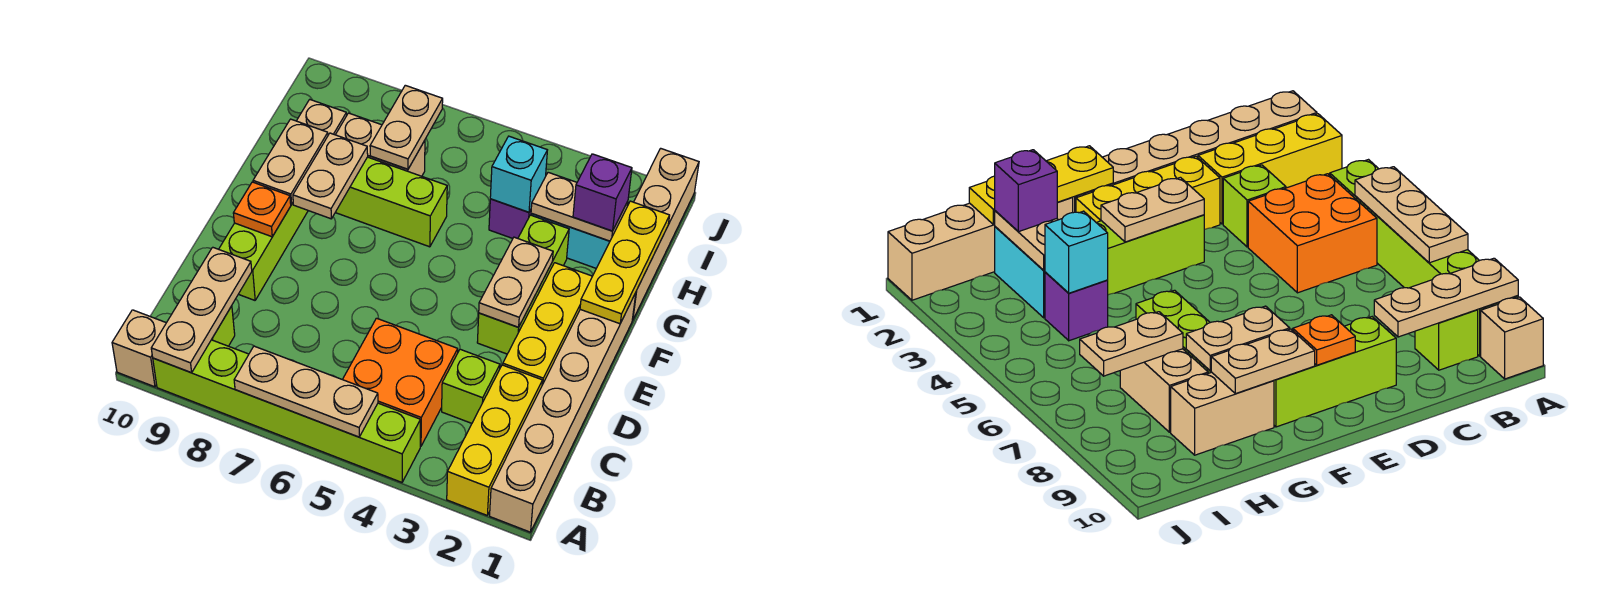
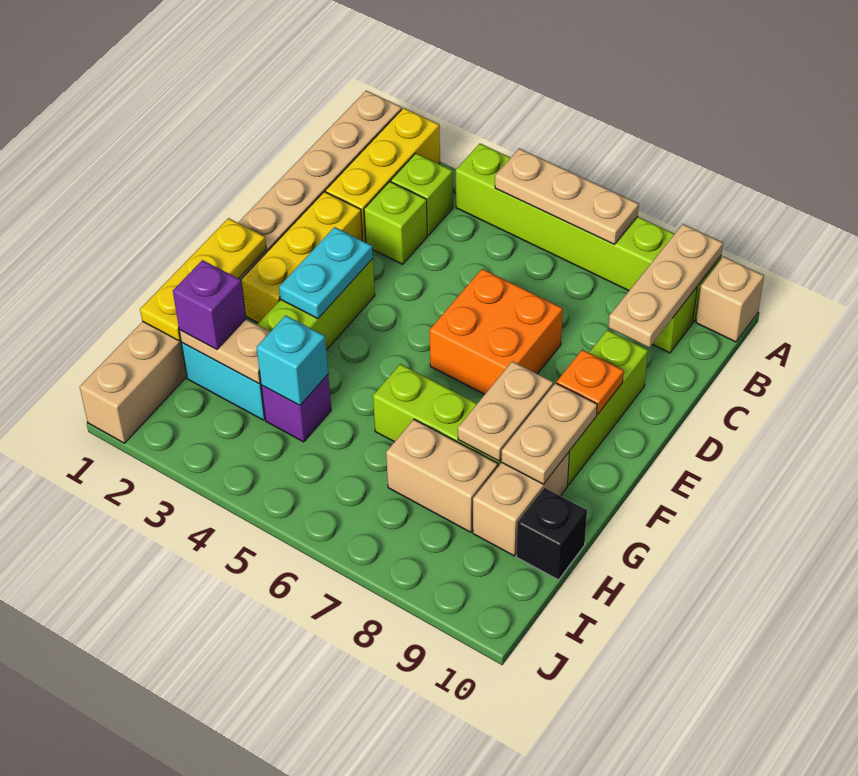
none -> lime 1x1 brick [391,153,453,235]
orange 2x2 brick [342,318,458,446] -> orange 2x2 brick moved to [429,269,563,394]
tan 1x2 plate [479,237,553,327] -> cyan 1x2 plate [279,227,373,319]
tan 1x2 plate [370,85,443,169] -> none
none -> black 1x1 brick [516,488,587,580]

